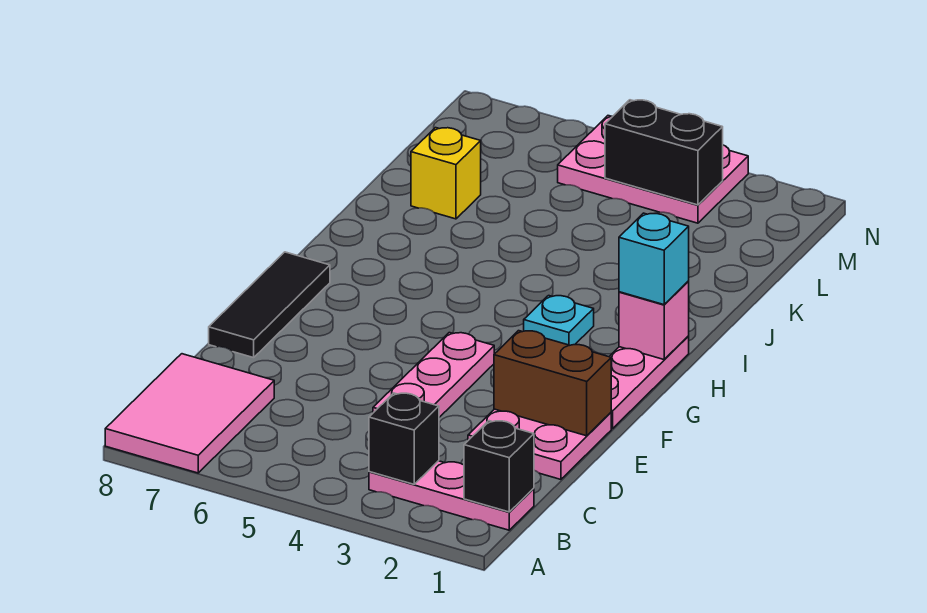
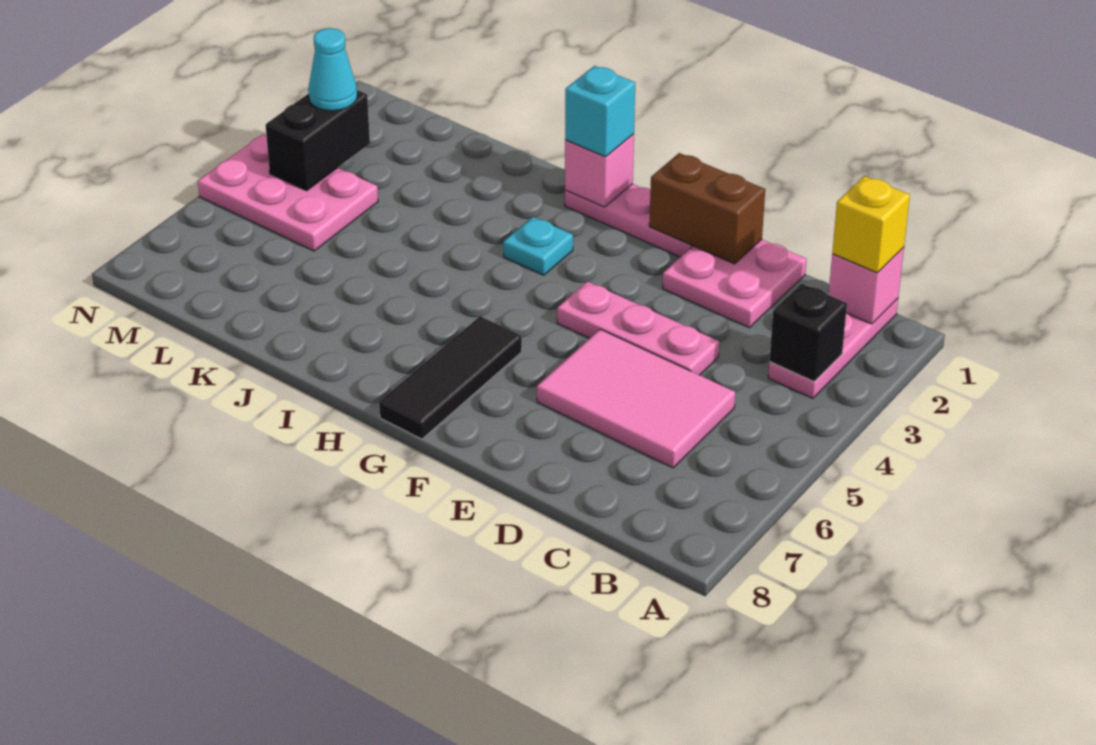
pink 2x3 tile [105,354,274,473] -> pink 2x3 tile moved to [537,329,735,468]
black 1x1 brick [464,421,534,512] -> pink 1x1 brick [829,247,904,324]
brown 1x2 brick [494,331,611,436] -> brown 1x2 brick turned to [649,153,765,264]
black 1x3 tile [209,252,330,358] -> black 1x3 tile turned to [379,316,522,439]
yellow 1x1 brick [411,128,481,219] -> yellow 1x1 brick moved to [832,176,910,273]
pink 2x3 plate [558,116,748,223] -> pink 2x3 plate turned to [198,134,378,251]
none -> cyan 1x1 cone [308,28,357,111]

